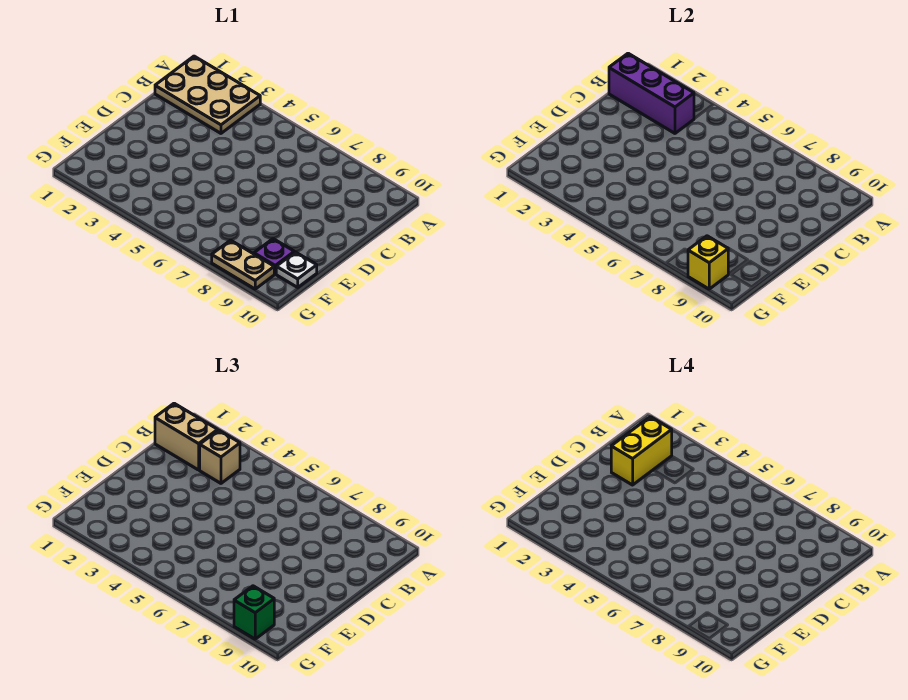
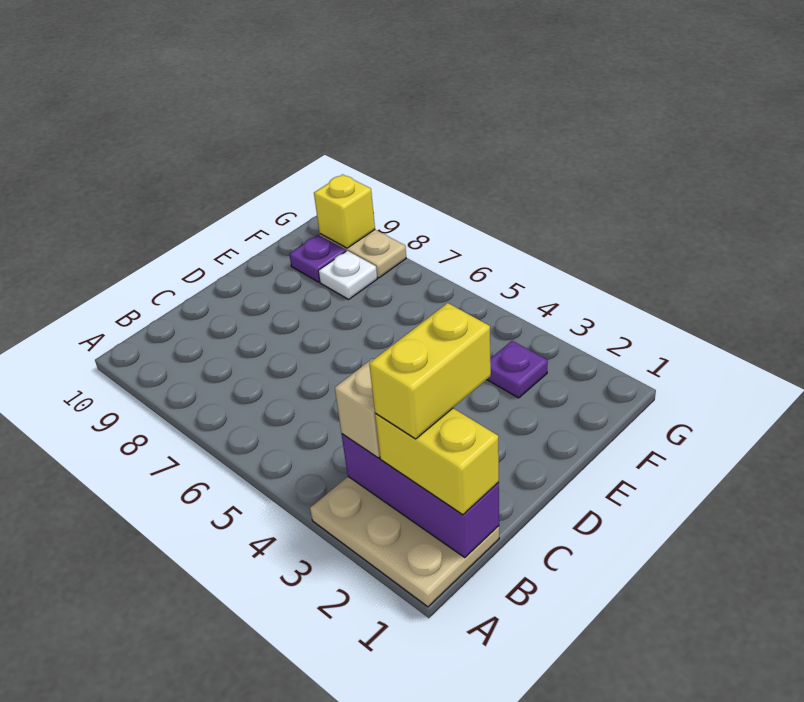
tan 1x2 brick [155,403,218,470] -> yellow 1x2 brick [375,408,499,515]
none -> purple 1x1 plate [487,341,548,398]
white 1x1 plate [276,252,317,287] -> white 1x1 plate moved to [318,251,377,299]
green 1x1 brick [234,586,274,639] -> none

